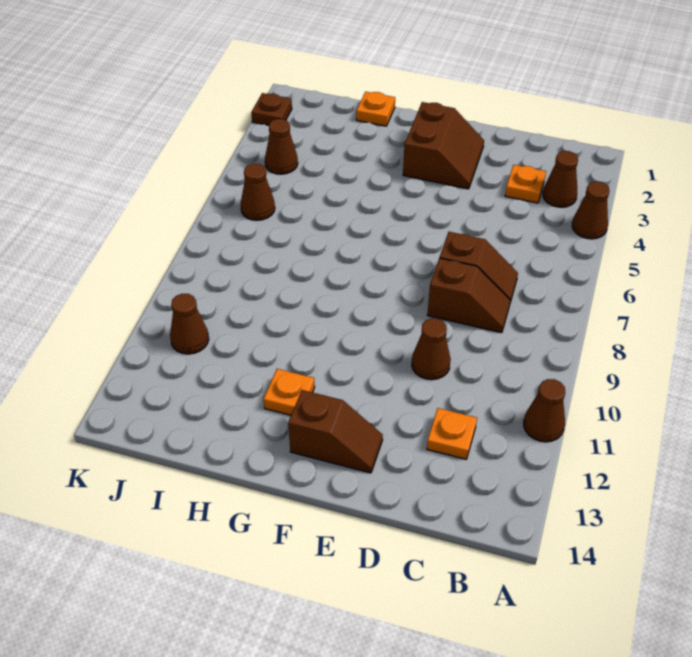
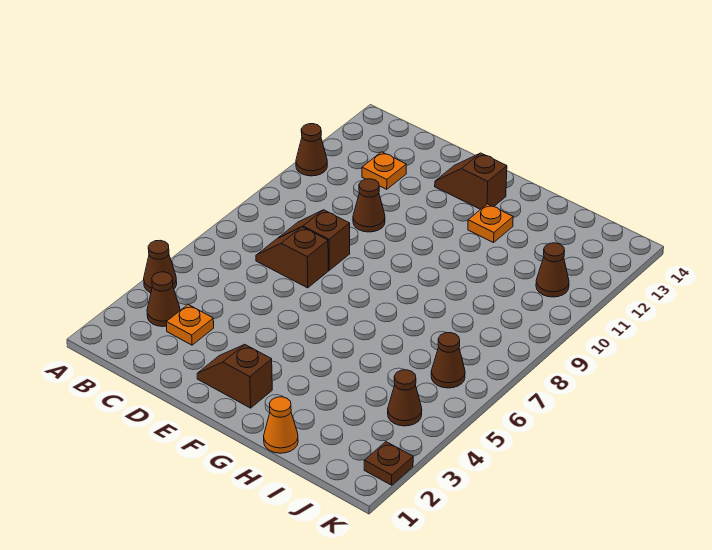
brown 2x2 slope [403,102,484,189] -> brown 1x2 slope [197,345,272,408]
orange 1x1 plate [356,92,395,126] -> orange 1x1 cone [264,397,298,453]

